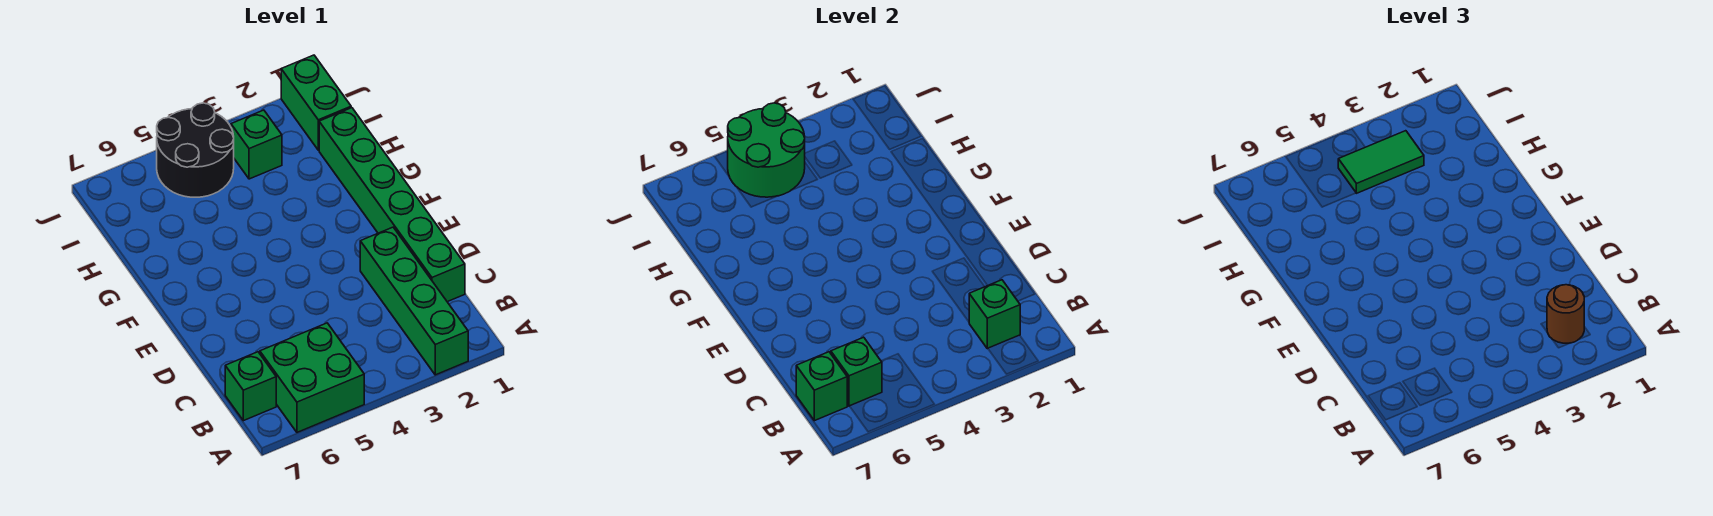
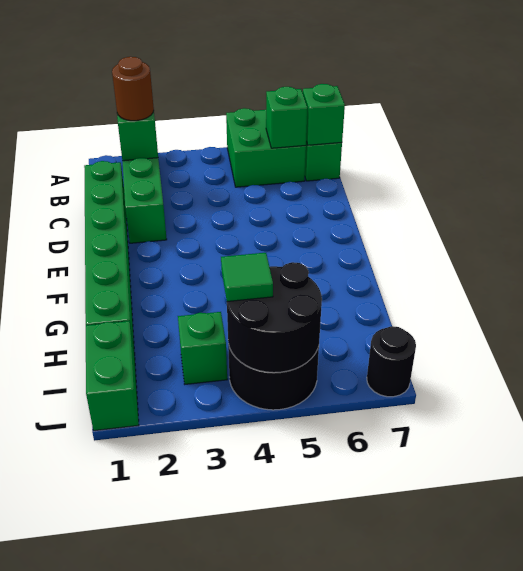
green 1x2 tile [1338,131,1424,193] -> green 1x1 tile [221,253,273,301]
green 2x2 round brick [728,103,805,197] -> black 2x2 round brick [227,262,322,373]
none -> black 1x1 round brick [367,326,416,397]

